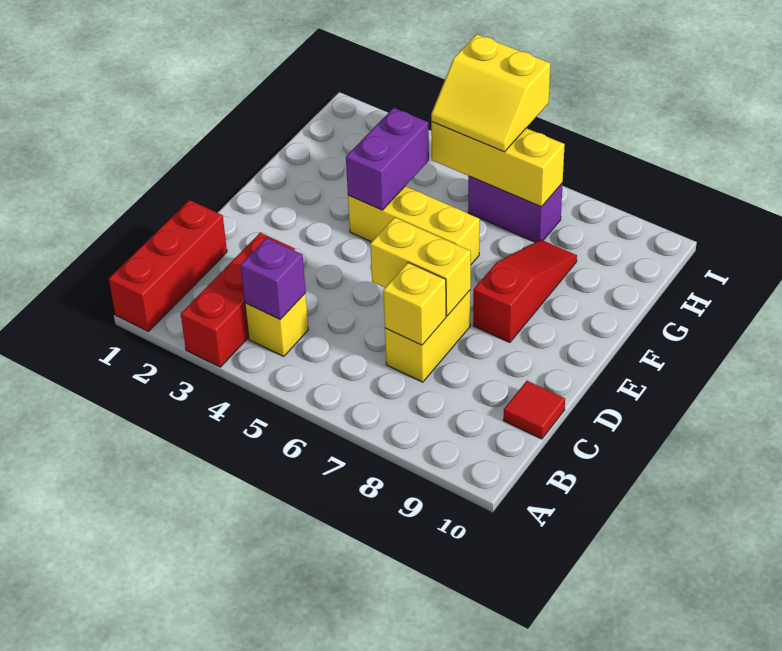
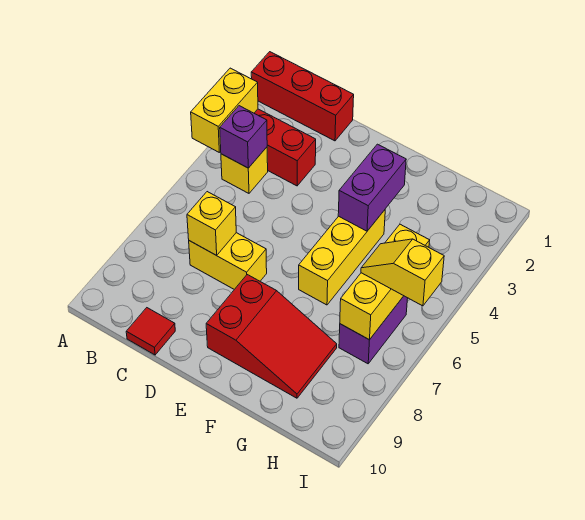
yellow 1x2 brick [370,217,471,316] -> yellow 1x2 brick moved to [191,68,258,152]
red 1x3 slope [473,240,577,343] -> red 2x3 slope [206,275,337,398]
purple 1x2 brick [346,108,429,210] -> purple 1x2 brick turned to [338,144,406,231]
yellow 2x2 slope [431,34,550,152] -> yellow 1x2 slope [361,239,444,306]

